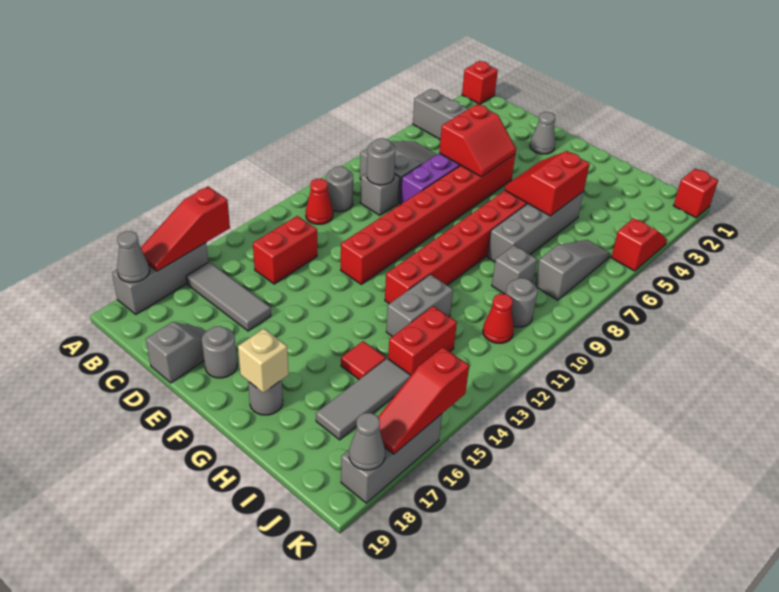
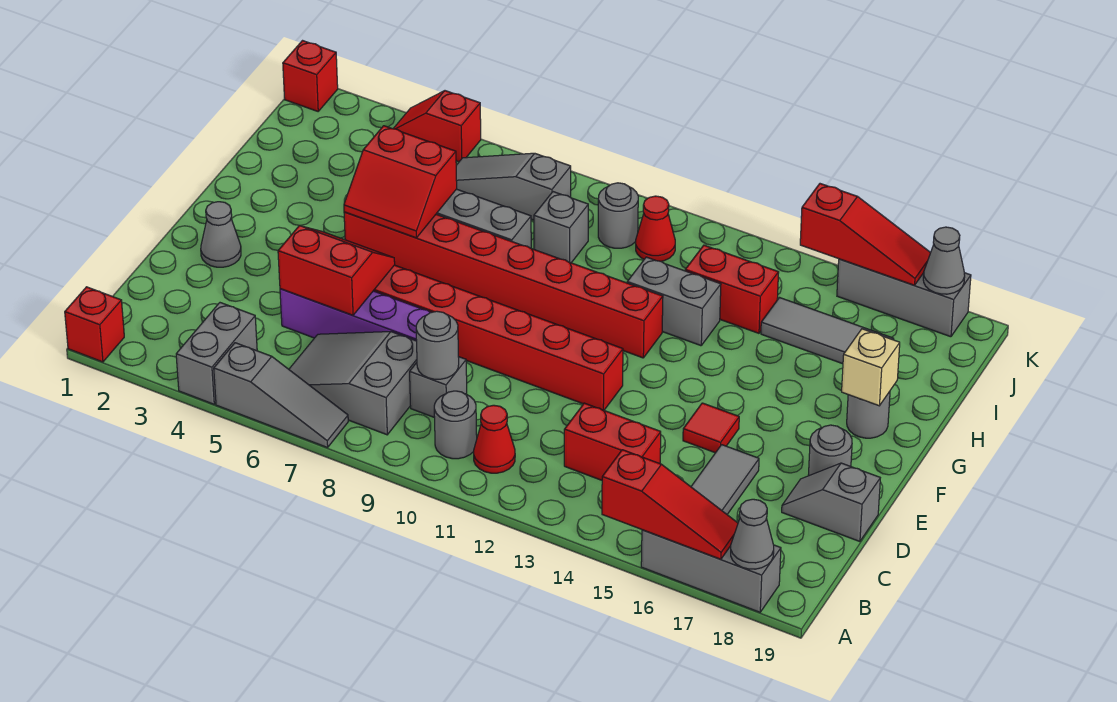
none -> grey 1x3 slope [214,343,348,448]
red 1x1 tile [341,341,386,379] -> red 1x1 tile moved to [683,403,739,453]

